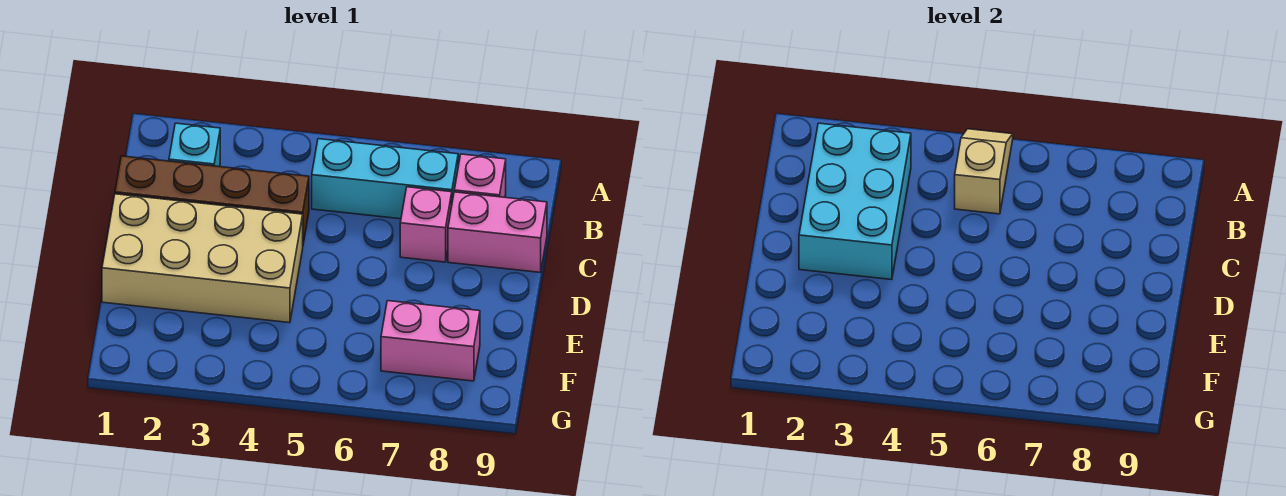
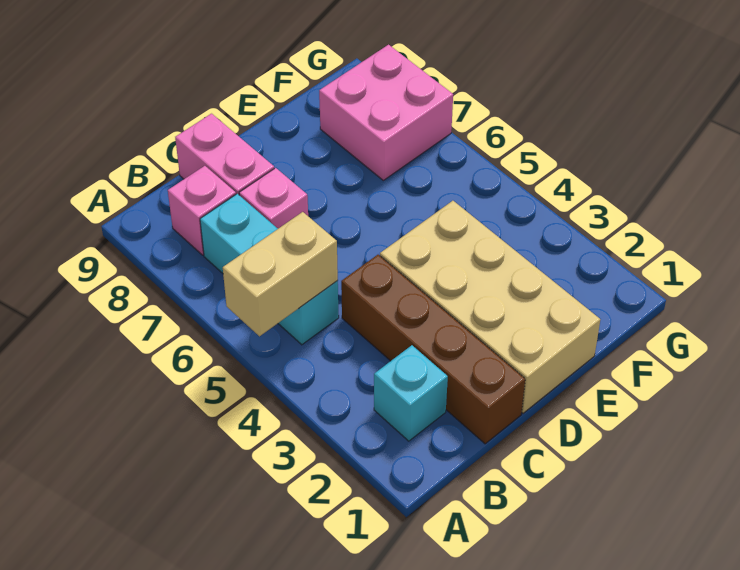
tan 1x2 slope [955,129,1013,214] -> tan 1x2 brick [223,212,338,336]
cyan 2x3 brick [799,123,911,280] -> none
pink 1x2 brick [381,301,480,381] -> pink 2x2 brick [319,45,453,180]

